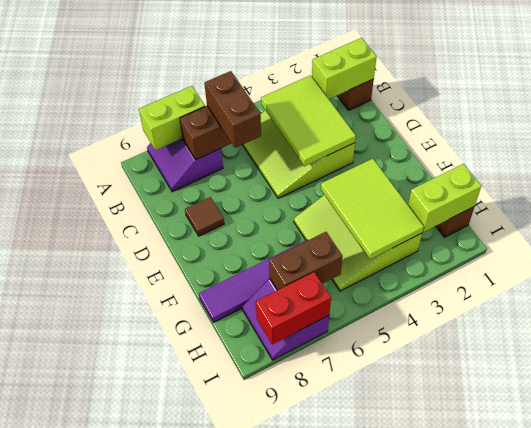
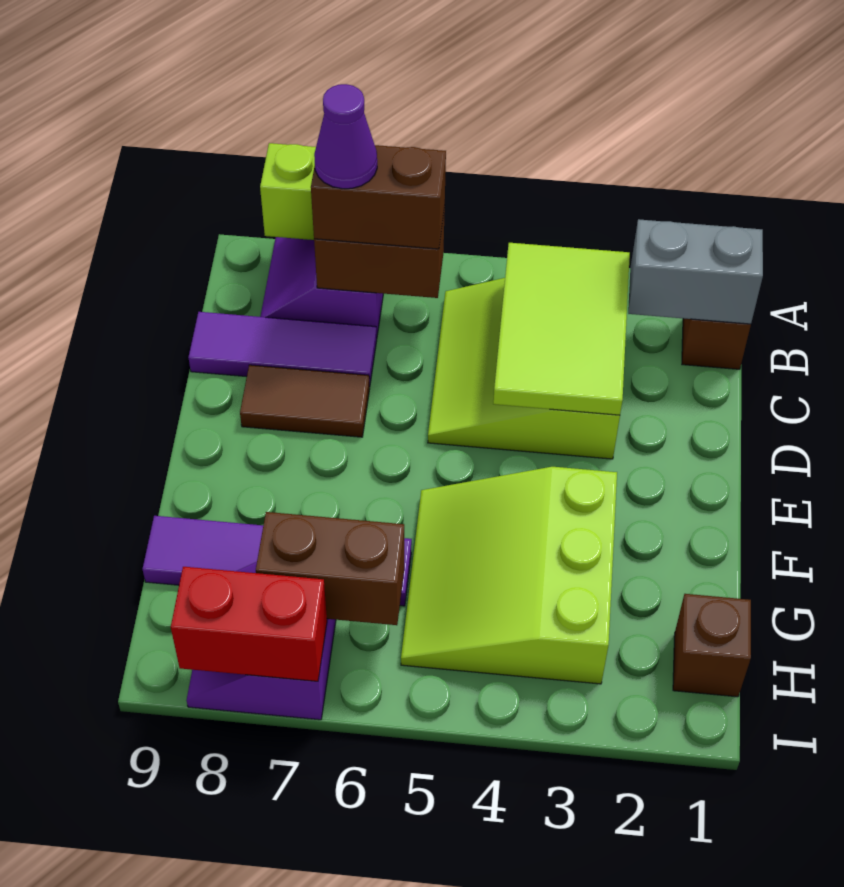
lime 1x2 brick [312,38,377,99] -> grey 1x2 brick [628,219,763,324]
brown 1x2 brick [204,71,261,148] -> brown 1x2 brick turned to [311,145,446,249]
none -> purple 1x1 cone [314,84,377,189]
none -> purple 1x3 tile [188,312,377,387]
brown 1x1 tile [185,197,224,236] -> brown 1x2 tile [240,365,370,437]
lime 2x3 tile [321,159,424,259] -> none
lime 1x2 brick [408,164,481,232] -> none

